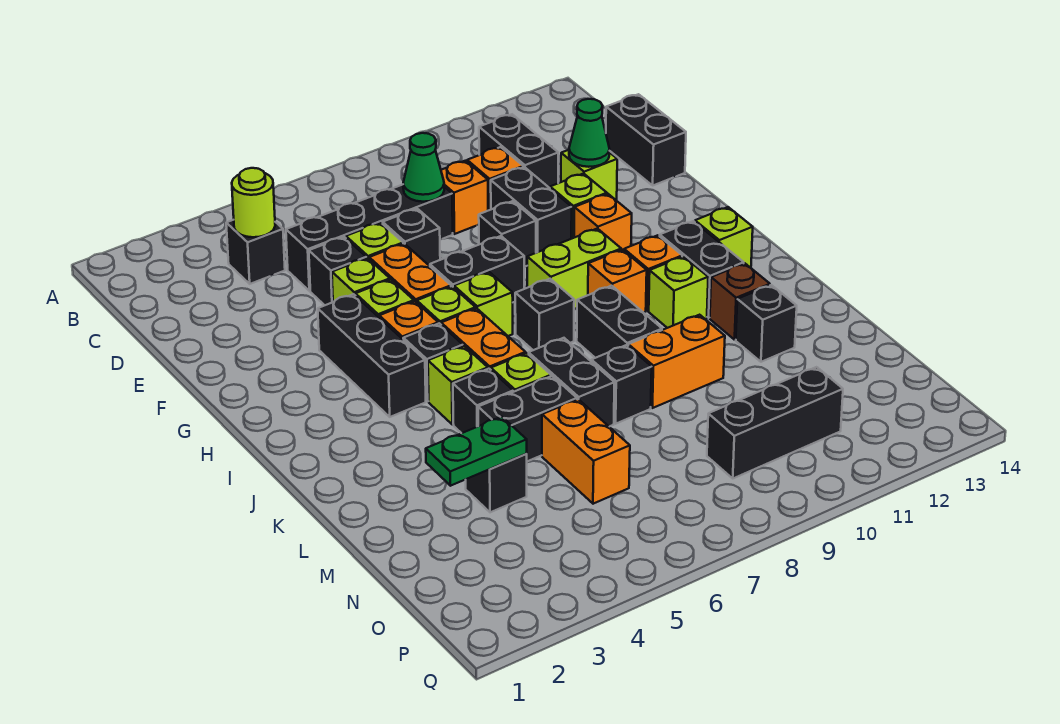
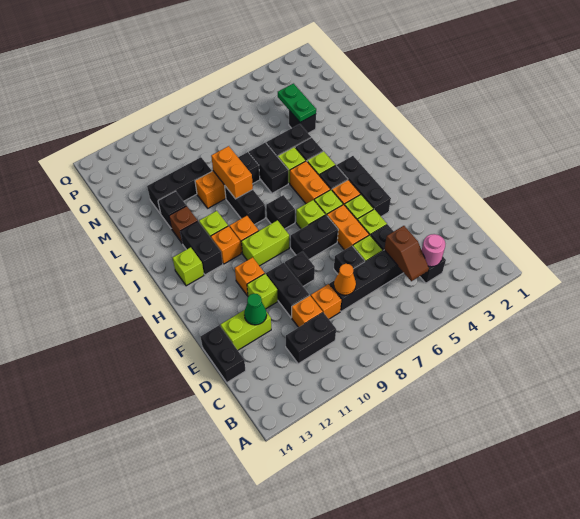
lime 1x1 round brick [232,168,275,237] -> pink 1x1 round brick [422,234,445,267]
none -> brown 1x2 slope [384,226,429,281]
black 1x2 brick [479,114,558,188] -> black 1x2 brick turned to [286,313,336,364]
green 1x1 cone [403,133,444,202] -> orange 1x1 cone [334,264,356,295]
lime 1x1 brick [561,150,617,200] -> lime 1x2 brick [220,310,271,350]
green 1x2 plate [426,417,527,486] -> green 1x2 plate turned to [278,84,316,122]
orange 1x2 brick [542,399,630,504] -> orange 1x2 brick moved to [211,146,253,199]
black 1x3 brick [707,367,843,478] -> black 1x3 brick moved to [147,157,212,214]

